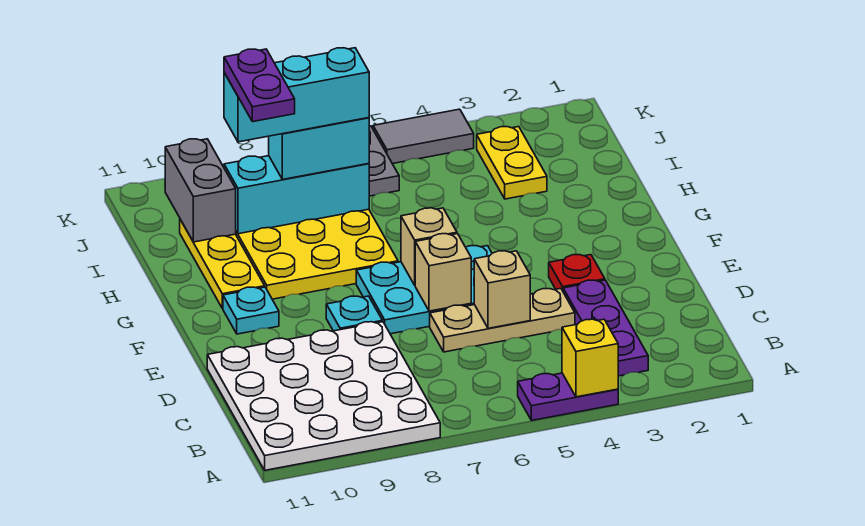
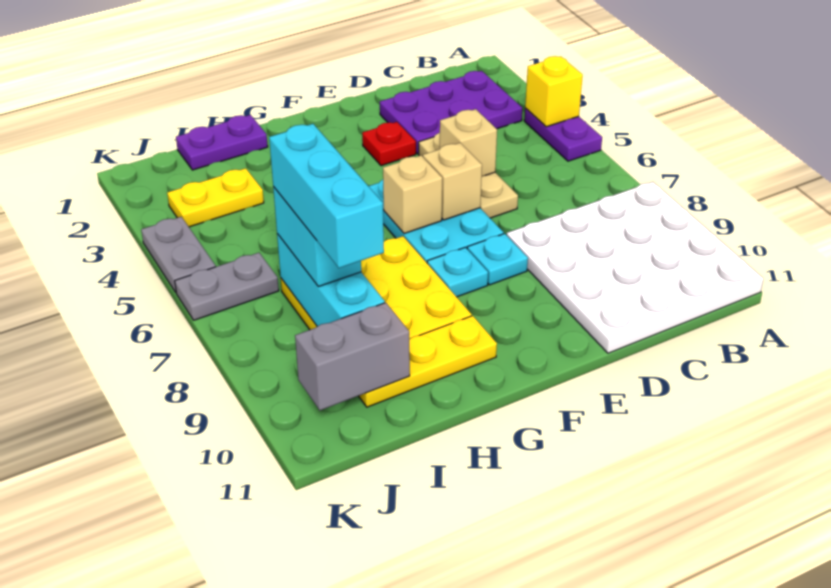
purple 1x3 plate [563,280,648,376] -> purple 2x3 plate [380,71,522,154]
cyan 1x1 plate [223,287,279,334] -> cyan 1x1 plate moved to [427,247,488,297]
purple 1x2 plate [224,49,295,122] -> purple 1x2 plate moved to [176,115,268,170]
grey 1x2 tile [373,109,474,164] -> grey 1x2 plate [141,217,216,292]

